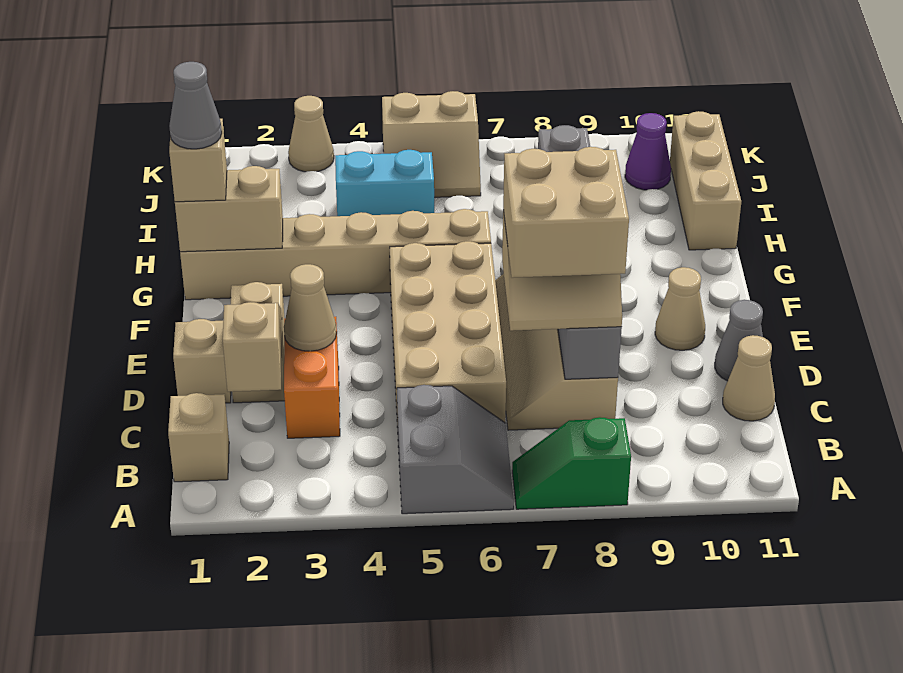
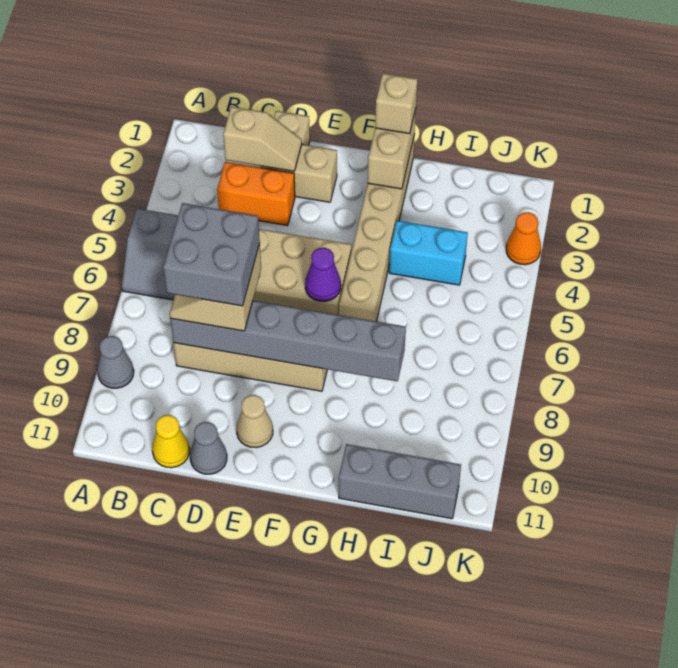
green 1x2 slope [512,417,631,509] -> none
tan 1x1 brick [168,393,229,482] -> none
tan 2x2 brick [503,147,629,278] -> grey 2x2 brick [163,203,260,306]
tan 1x1 cone [723,335,775,421] -> yellow 1x1 cone [152,415,189,468]
tan 1x1 cone [284,264,337,351] -> none
grey 1x1 cone [169,62,222,149] -> grey 1x1 cone moved to [97,336,134,388]
tan 1x3 brick [670,111,741,250] -> grey 1x3 brick [339,444,461,519]
cyan 1x2 brick [335,150,434,216] -> cyan 1x2 brick turned to [389,221,468,285]
tan 2x2 slope [382,91,481,197] -> none
purple 1x1 cone [625,113,671,190] -> purple 1x1 cone moved to [305,248,341,301]
tan 1x1 cone [288,96,334,172] -> orange 1x1 cone [506,212,541,265]

